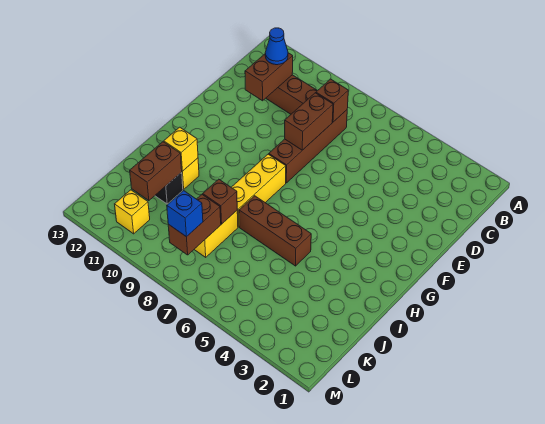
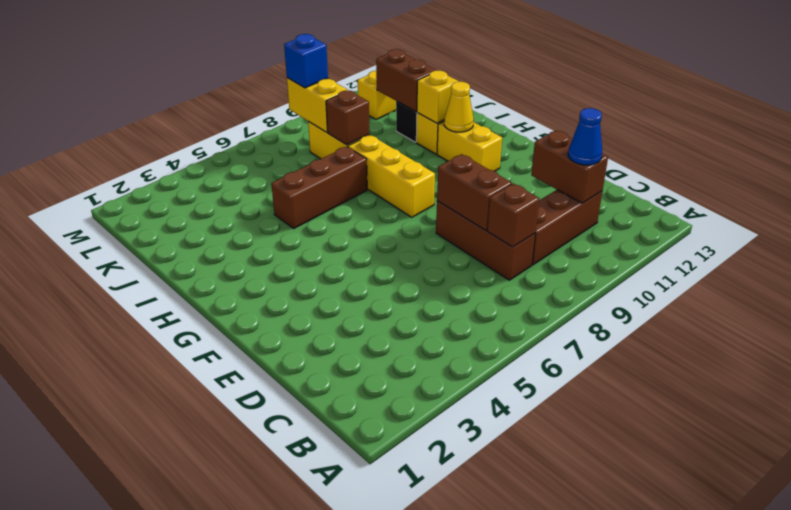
brown 1x4 brick [269,110,347,183] -> brown 1x3 brick [436,201,536,280]
none -> yellow 1x2 brick [437,122,502,171]
none -> yellow 1x1 cone [444,82,474,132]
brown 1x2 brick [168,194,221,255] -> yellow 1x2 brick [287,78,348,132]

